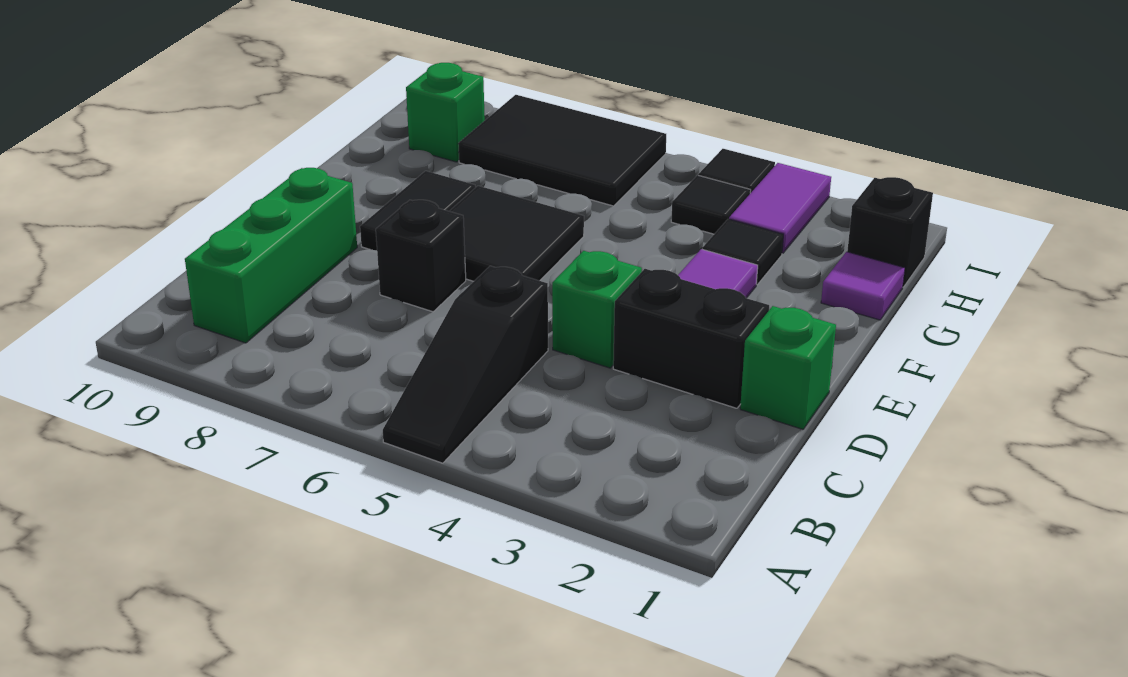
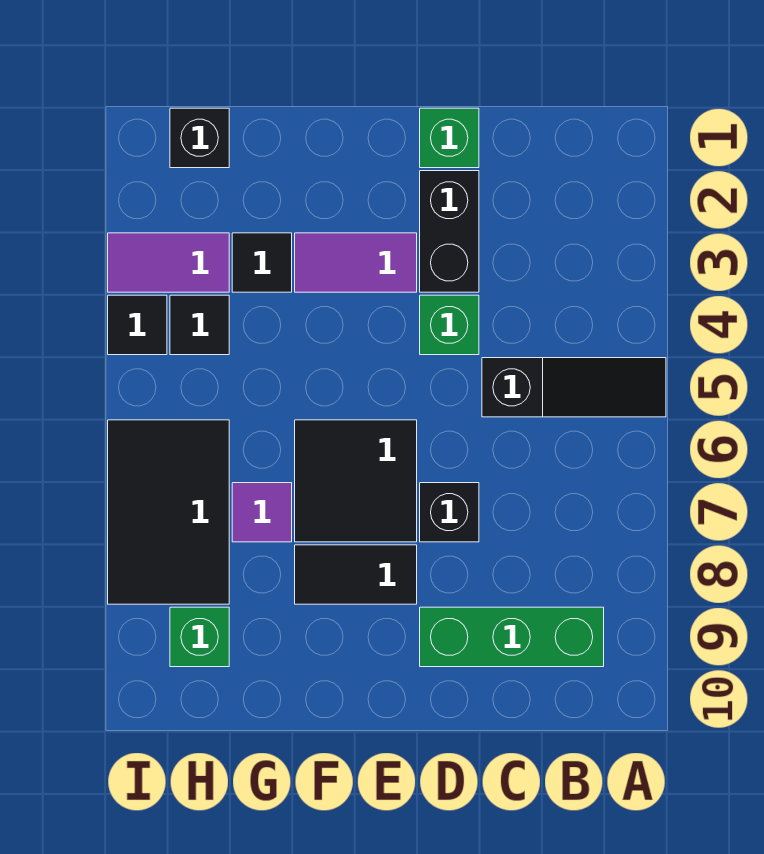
purple 1x1 tile [821,252,905,320] -> purple 1x1 tile moved to [232,483,292,542]

